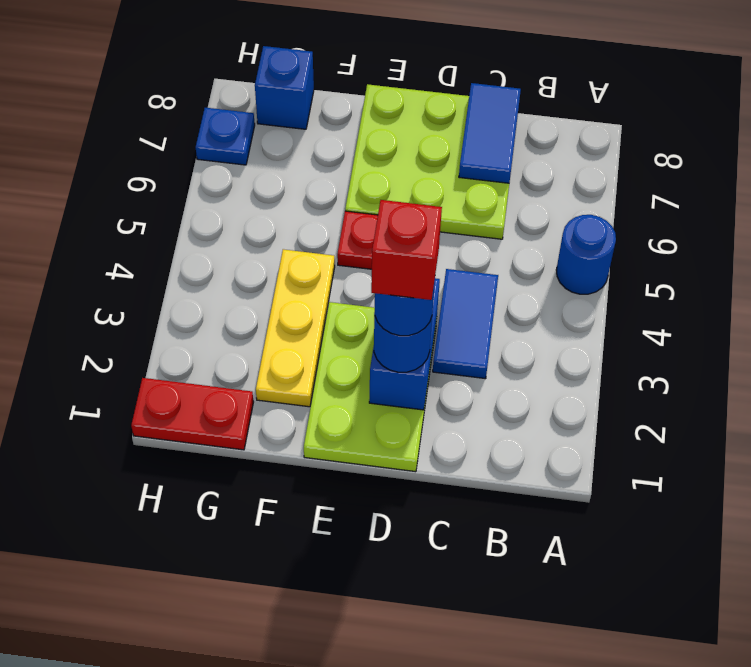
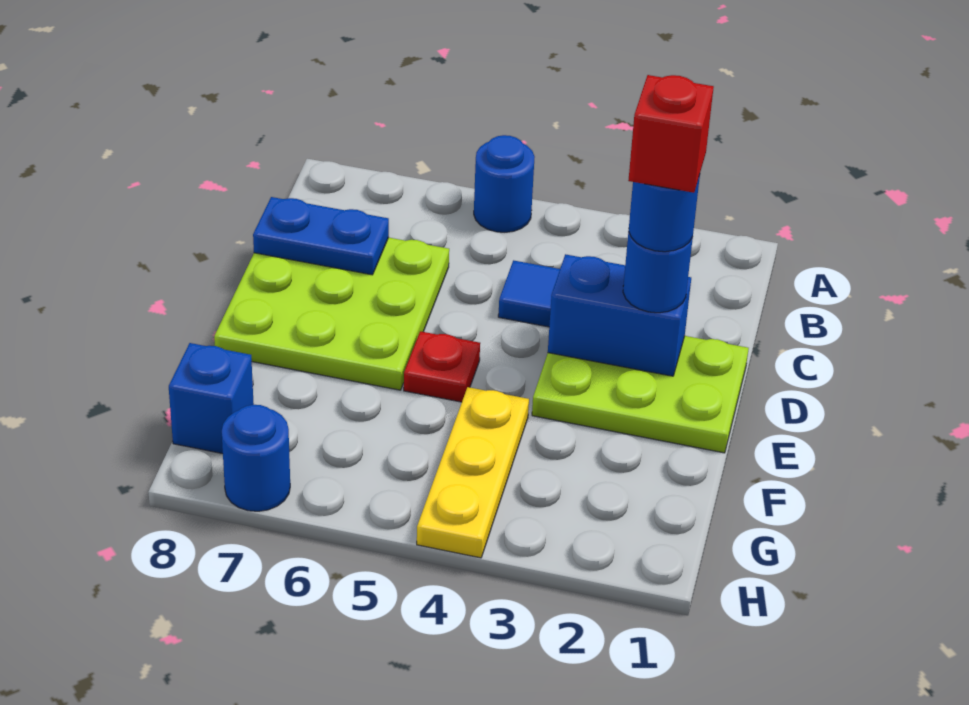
blue 1x2 tile [459,83,521,183] -> blue 1x2 plate [253,197,389,275]
yellow 1x3 plate [256,249,335,407] -> yellow 1x3 plate turned to [417,387,529,558]
red 1x2 plate [131,378,253,450] -> none
blue 1x1 plate [196,108,255,165] -> blue 1x1 round brick [222,405,290,511]

